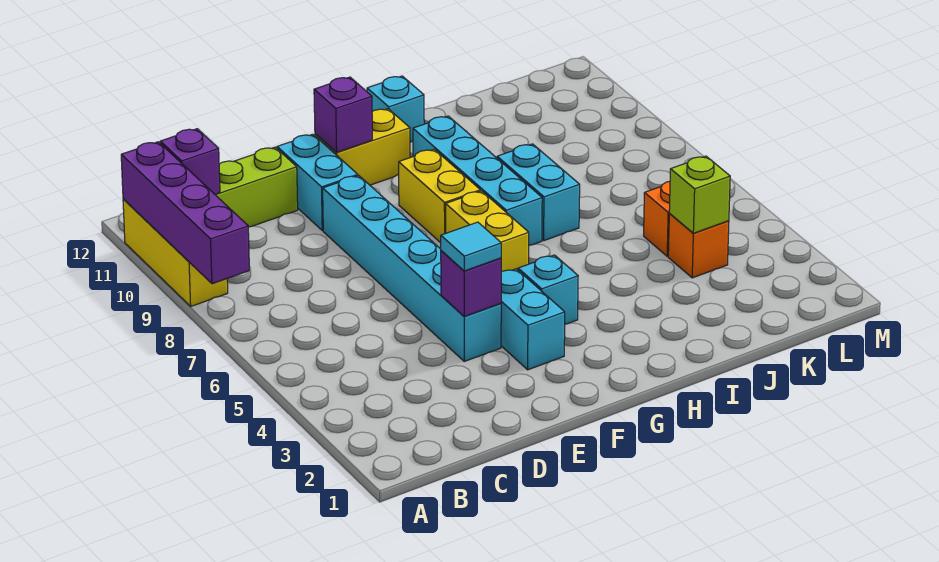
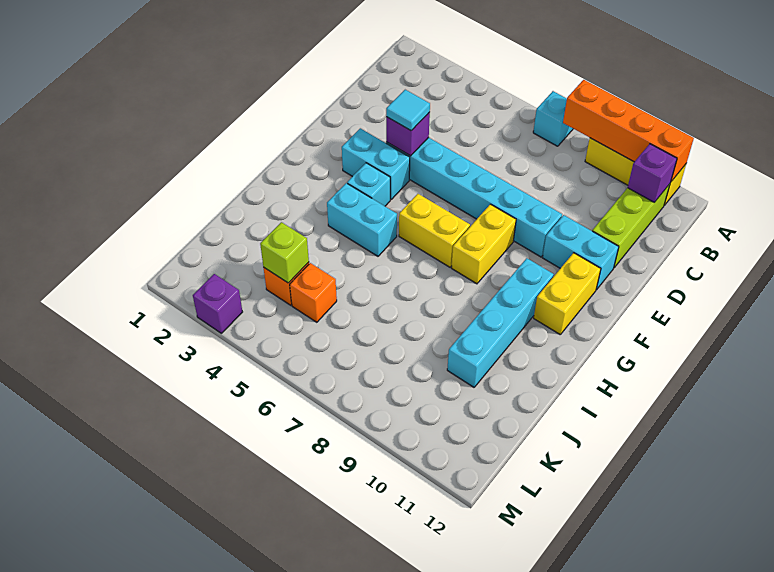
purple 1x4 brick [121,142,249,284] -> orange 1x4 brick [563,80,694,181]
purple 1x1 brick [314,77,372,153] -> purple 1x1 brick moved to [193,274,242,333]
yellow 1x2 brick [399,149,480,243] -> yellow 1x2 brick turned to [451,204,516,284]
cyan 1x4 brick [413,116,542,245] -> cyan 1x4 brick turned to [447,258,554,387]
cyan 1x1 brick [367,76,424,142] -> cyan 1x1 brick moved to [533,91,573,146]
cyan 1x2 brick [497,144,580,241] -> cyan 1x2 brick moved to [327,183,397,256]

